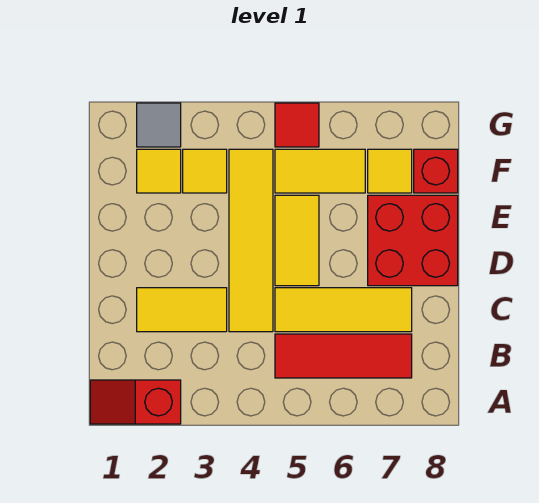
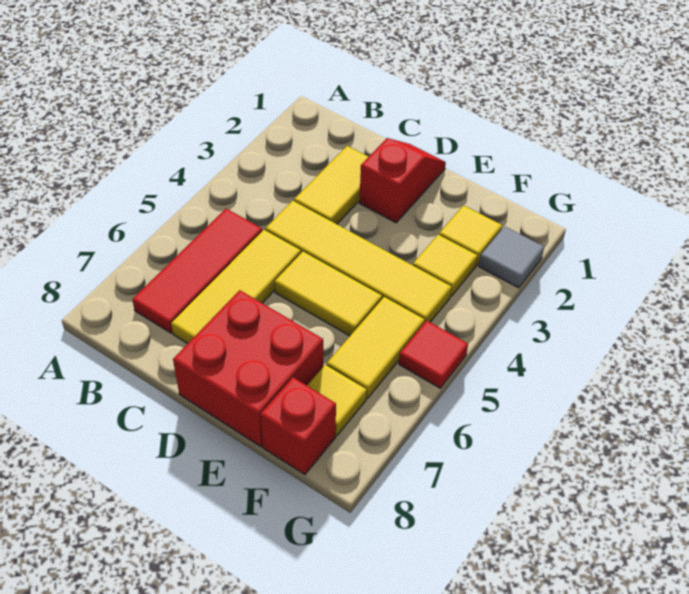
red 1x2 slope [90,380,181,424] -> red 1x2 slope moved to [359,138,446,223]

